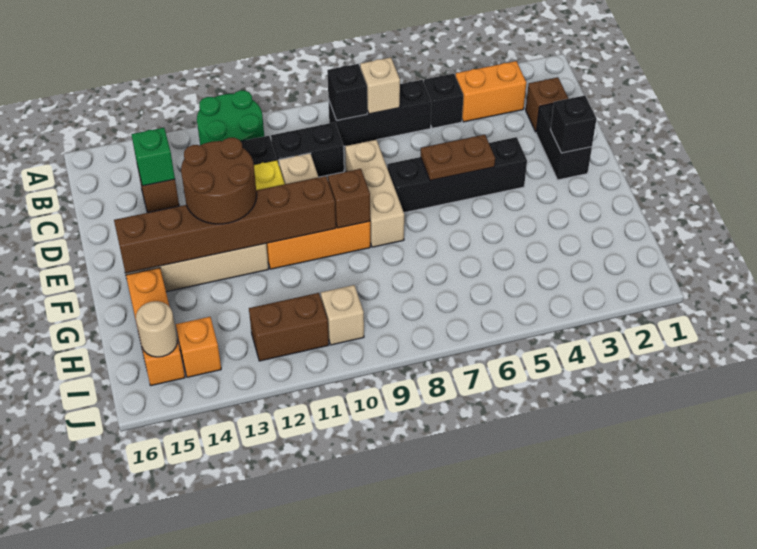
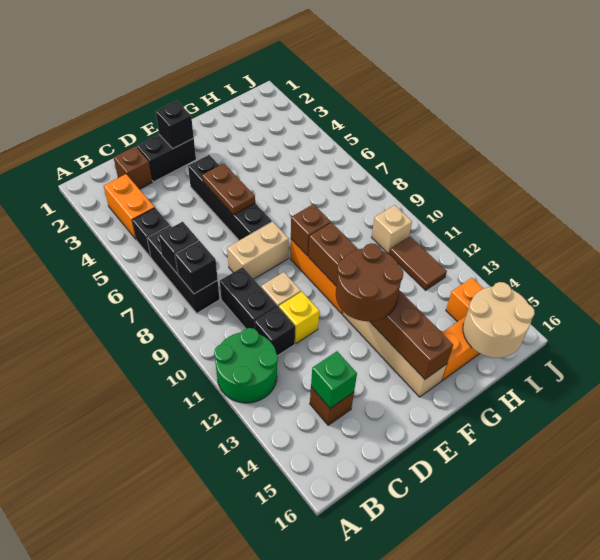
tan 1x1 brick [360,57,400,114] -> black 1x1 brick [159,222,199,274]
tan 1x3 brick [345,140,404,247] -> tan 1x2 brick [227,222,289,279]
brown 1x2 brick [249,293,329,361] -> brown 1x2 tile [389,236,447,290]
tan 1x1 round brick [136,301,177,357] -> tan 2x2 round brick [463,282,535,358]

